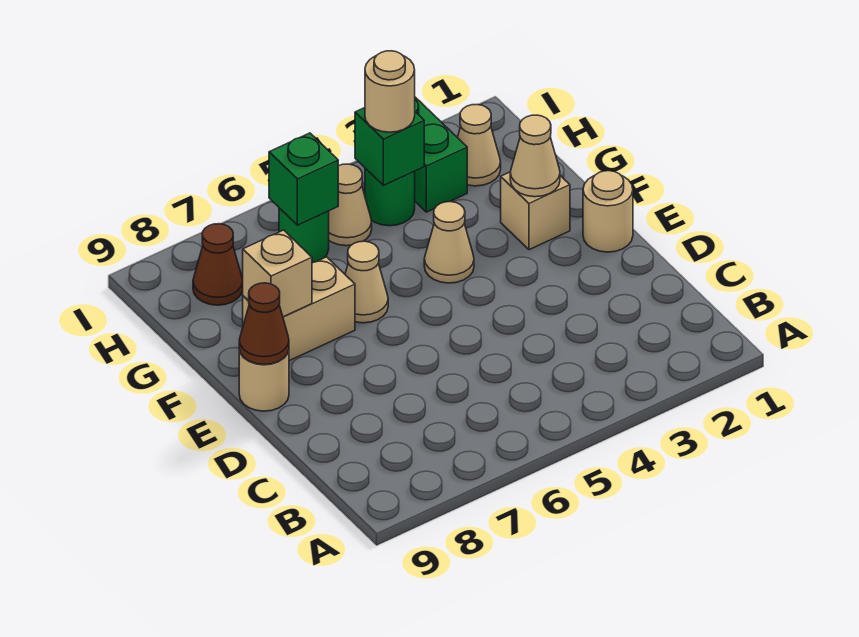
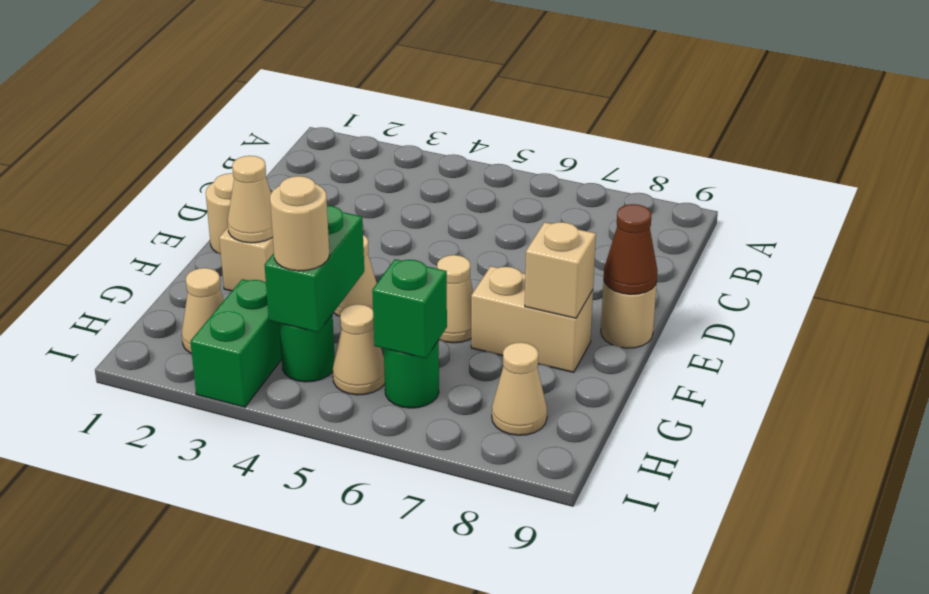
green 1x1 brick [355,108,424,185] -> green 1x2 brick [265,206,364,332]
brown 1x1 cone [193,224,243,305] -> tan 1x1 cone [492,342,547,435]

